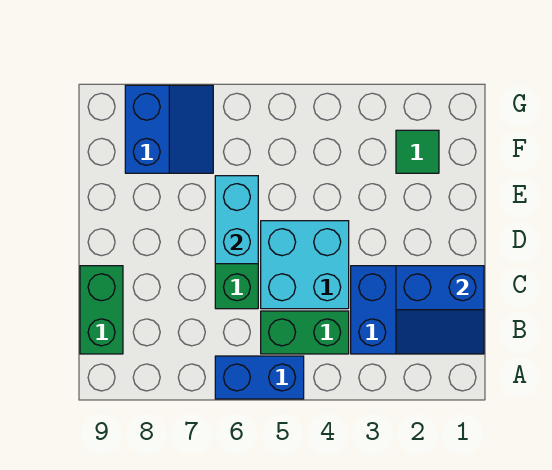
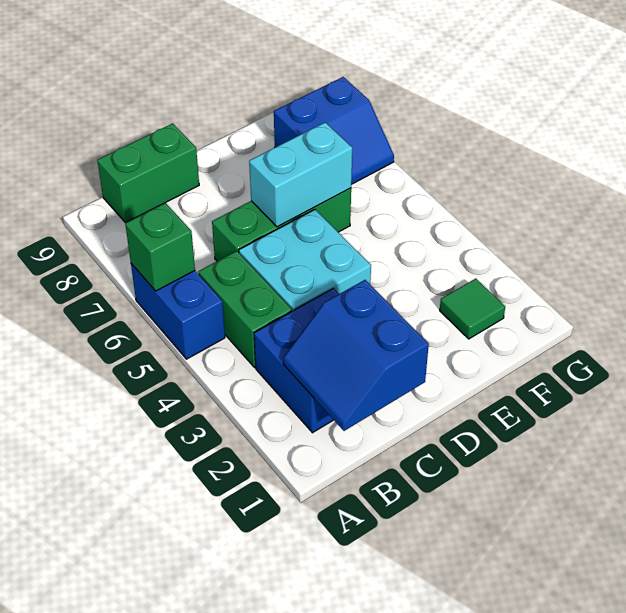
none -> green 1x1 brick [125,203,195,291]

